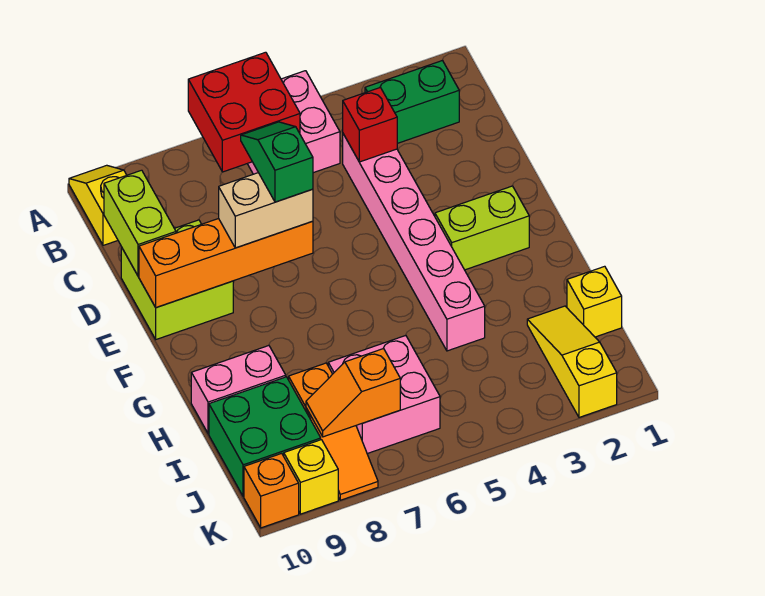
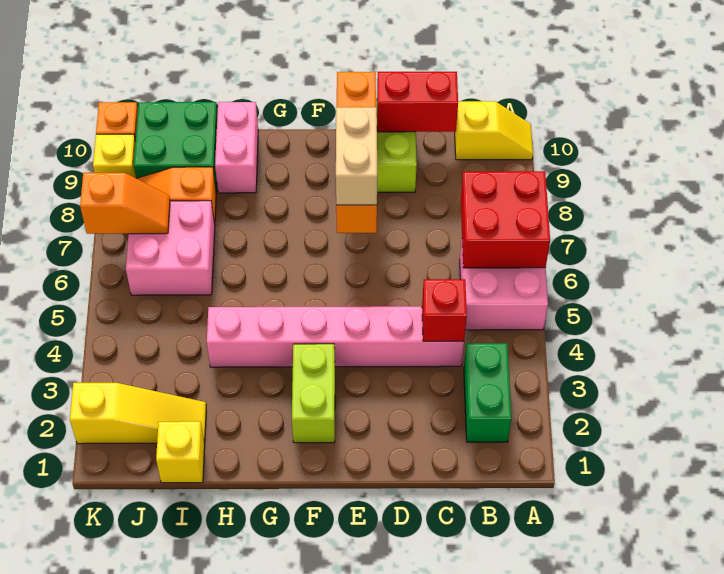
lime 1x2 brick [104,170,176,276] -> red 1x2 brick [377,72,458,132]
green 1x2 slope [241,122,313,202] -> none
orange 1x2 slope [306,349,400,437] -> orange 1x2 slope turned to [80,173,170,234]

